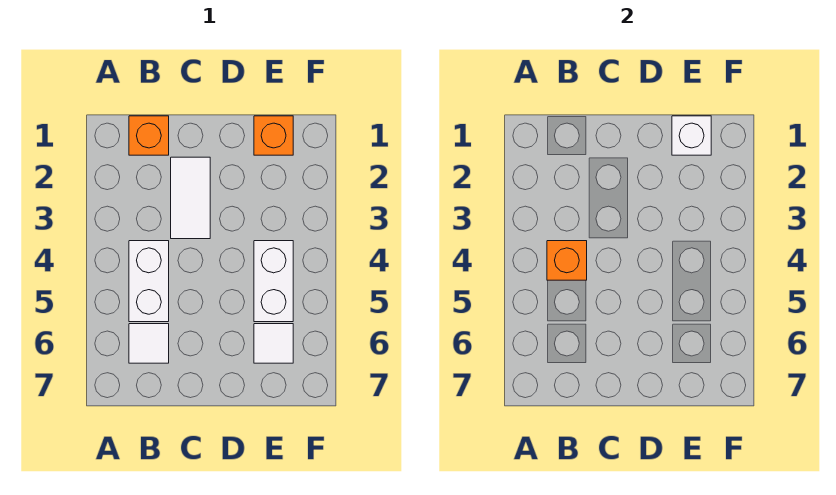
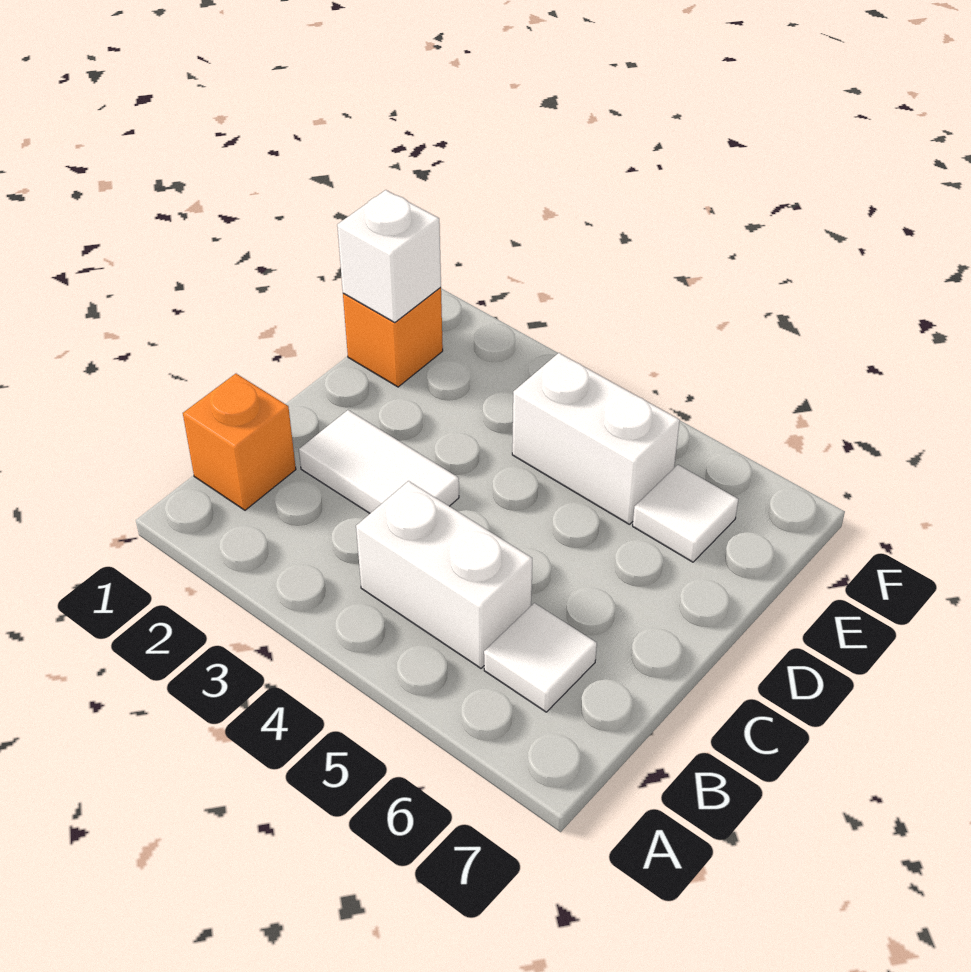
orange 1x1 brick [547,241,587,280] -> none

